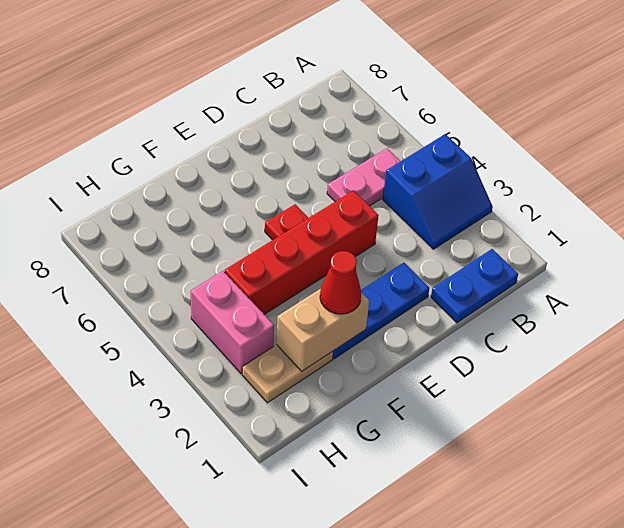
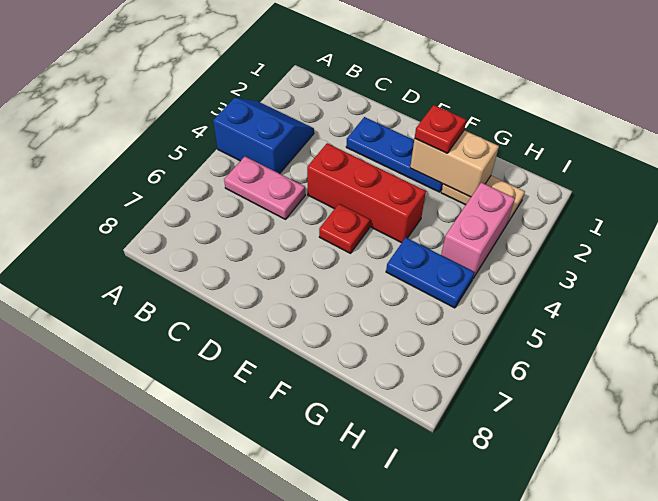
blue 1x2 plate [431,249,518,323] -> blue 1x2 plate moved to [386,238,474,308]
red 1x4 brick [225,191,379,314] -> red 1x3 brick [307,143,426,243]
red 1x1 cone [320,251,361,314] -> red 1x1 plate [415,105,466,153]

